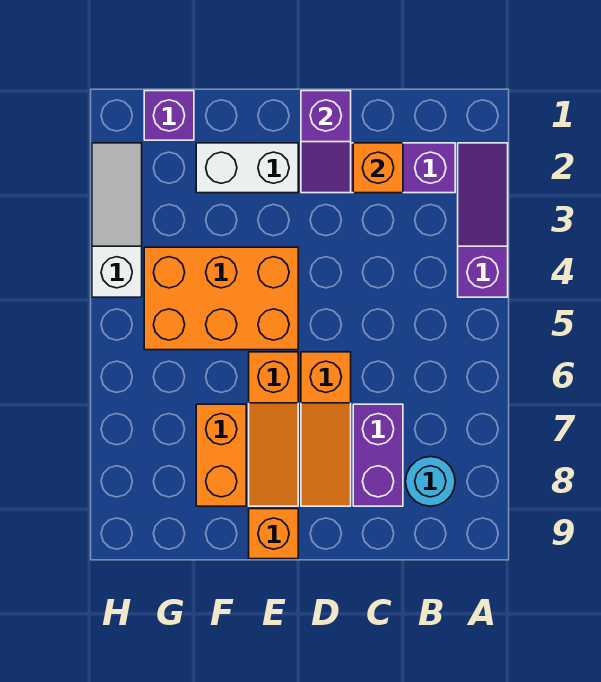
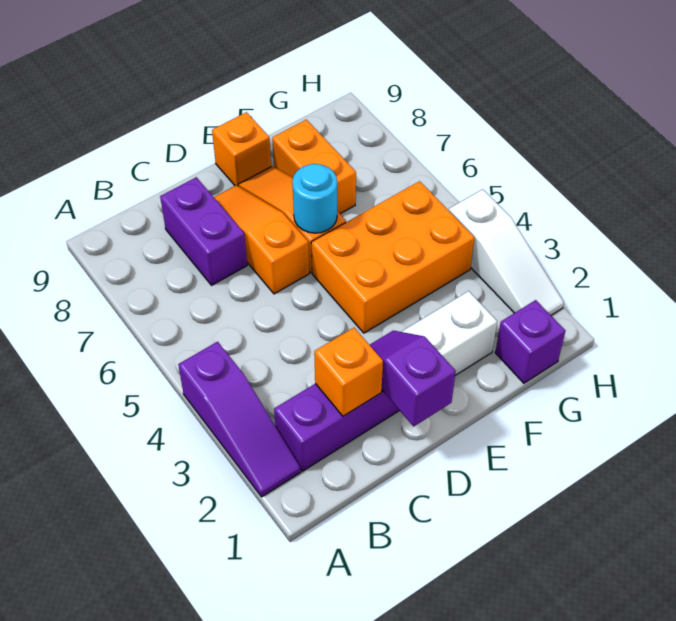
cyan 1x1 round brick [406,457,455,506] -> cyan 1x1 round brick moved to [292,164,337,233]

